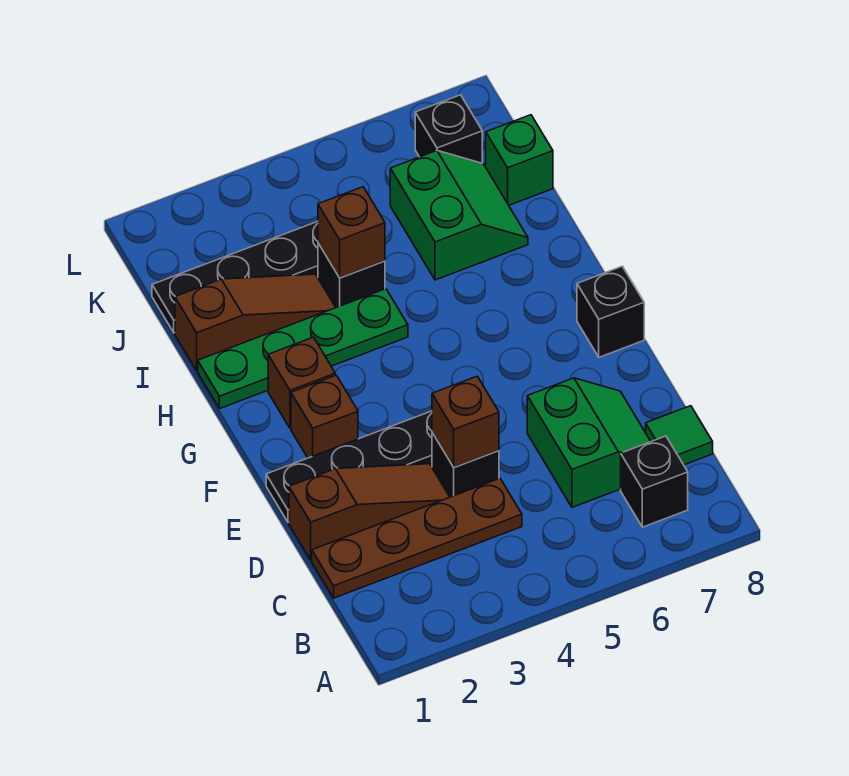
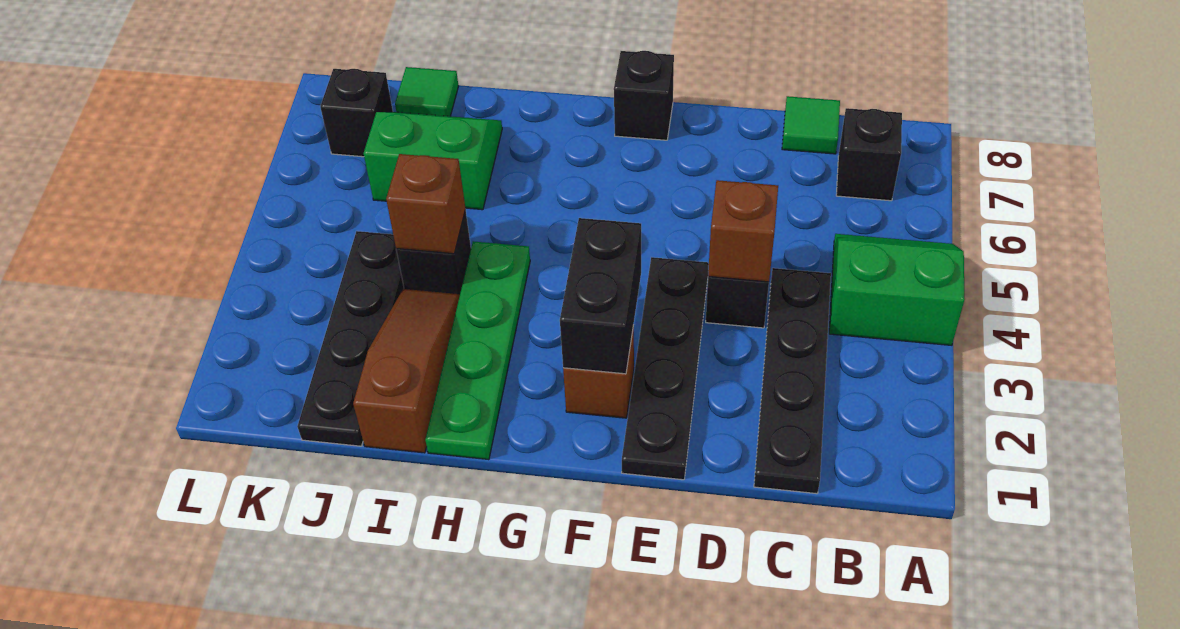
brown 1x4 plate [312,478,522,598] -> black 1x4 plate [754,268,831,494]
green 2x2 slope [527,378,651,507] -> green 2x2 slope moved to [829,234,965,345]
brown 1x3 slope [289,464,449,560] -> none
none -> black 1x2 brick [560,218,641,374]
brown 1x1 brick [268,337,335,428] -> none
green 1x1 brick [486,115,553,205] -> green 1x1 tile [395,67,458,116]

